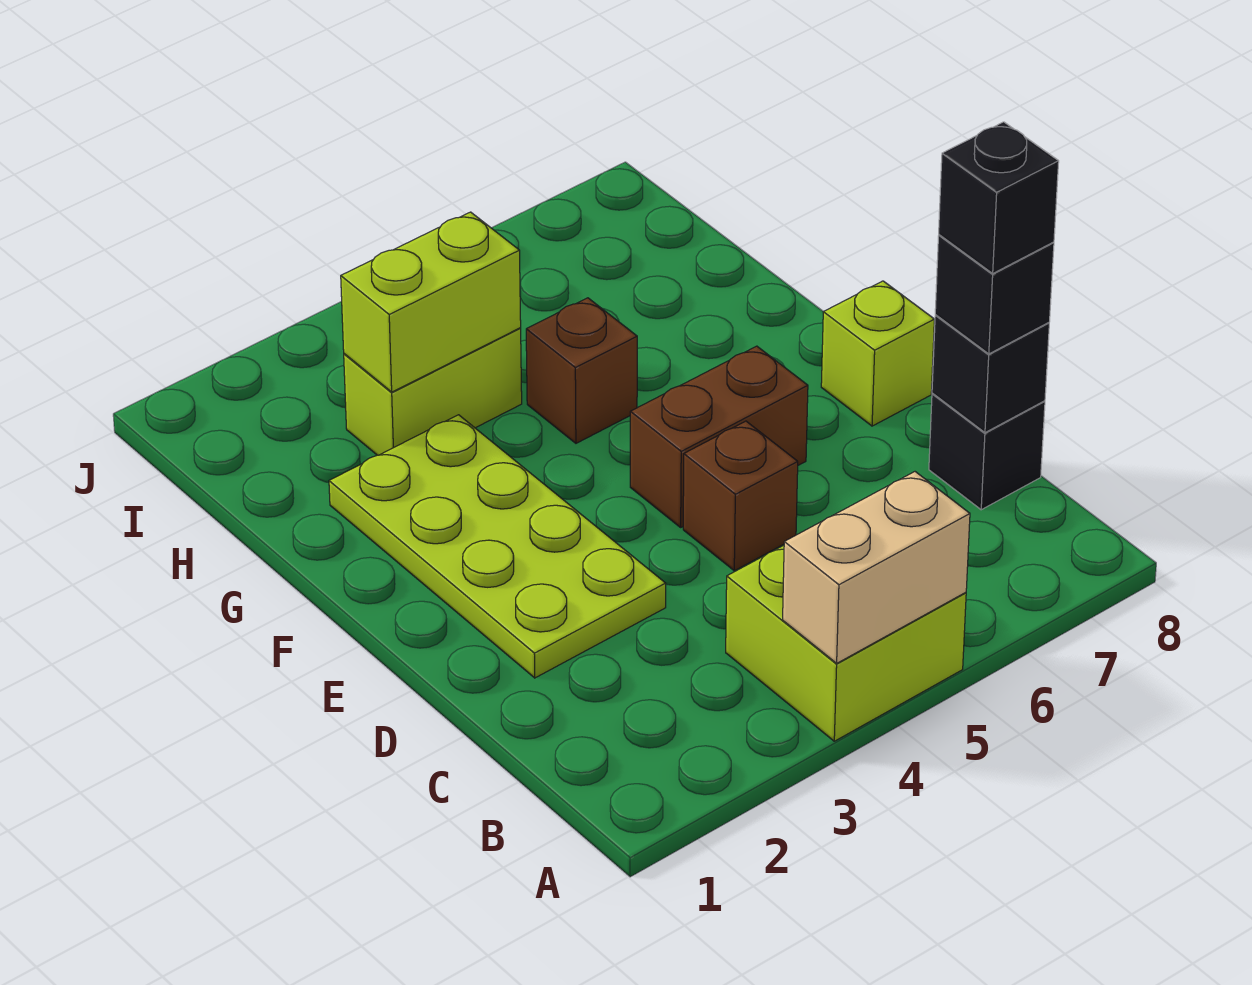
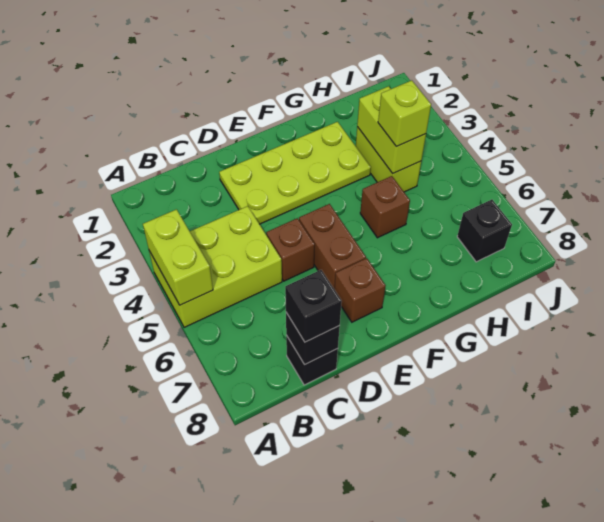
lime 2x2 brick [726,545,966,741] -> lime 2x3 brick [149,206,282,327]
tan 1x2 brick [783,472,970,663] -> lime 1x2 brick [143,209,213,305]
black 1x1 brick [939,122,1059,273] -> black 1x1 brick moved to [457,200,512,262]
none -> brown 1x1 brick [335,258,386,322]
lime 1x1 brick [821,281,934,426] -> lime 1x1 brick moved to [378,80,431,147]

